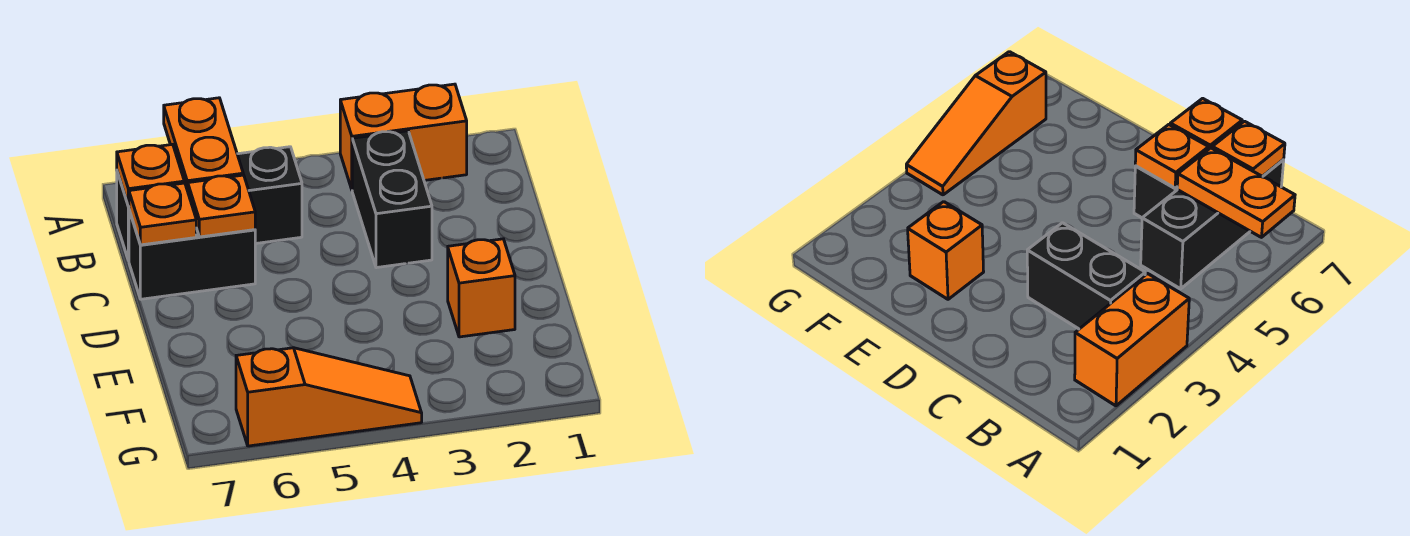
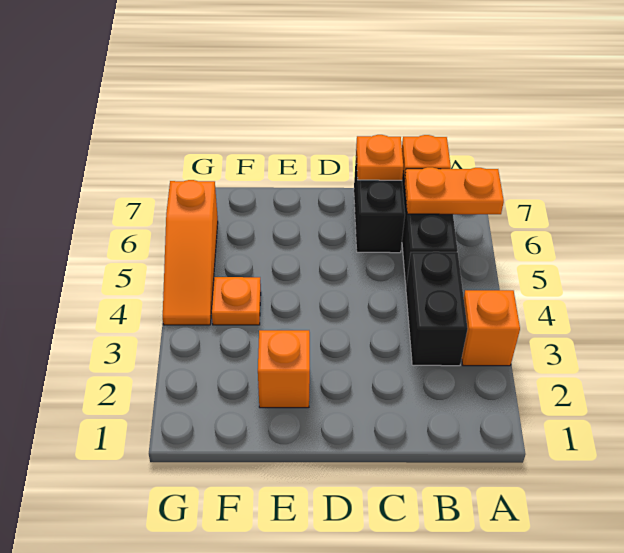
orange 1x2 brick [340,84,467,189] -> orange 1x1 brick [462,290,520,366]
black 1x2 brick [352,131,432,268] -> black 1x2 brick turned to [406,252,468,366]
orange 1x1 plate [188,175,255,237] -> orange 1x1 plate moved to [212,277,261,325]

